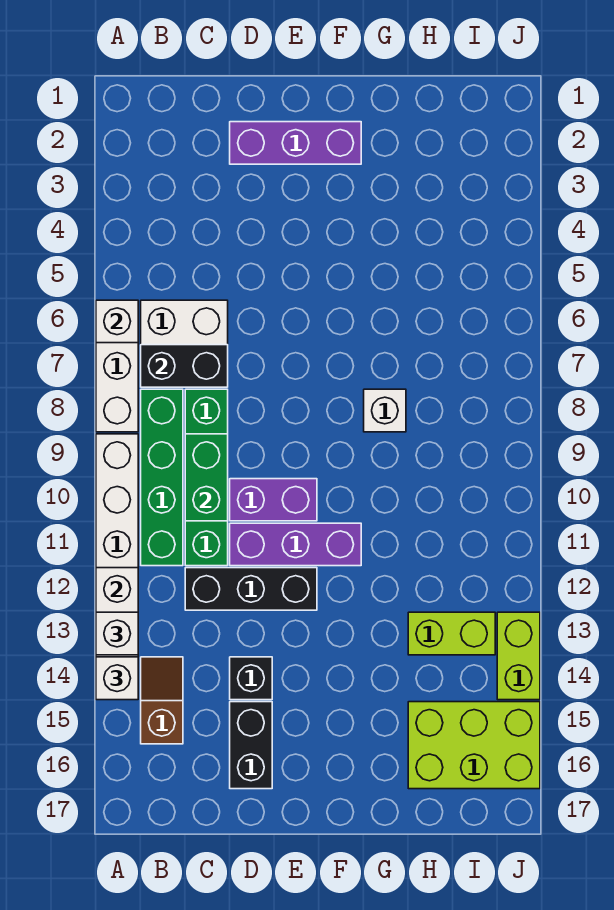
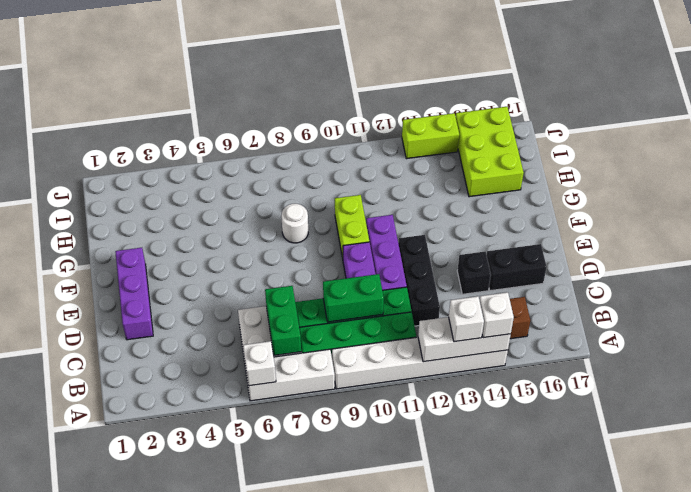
black 1x2 brick [141,345,228,387] -> green 1x2 brick [265,286,301,356]
white 1x1 brick [364,389,406,432] -> white 1x1 round brick [281,204,308,243]
lime 1x2 brick [408,612,495,655] -> lime 1x2 brick moved to [335,195,369,259]

